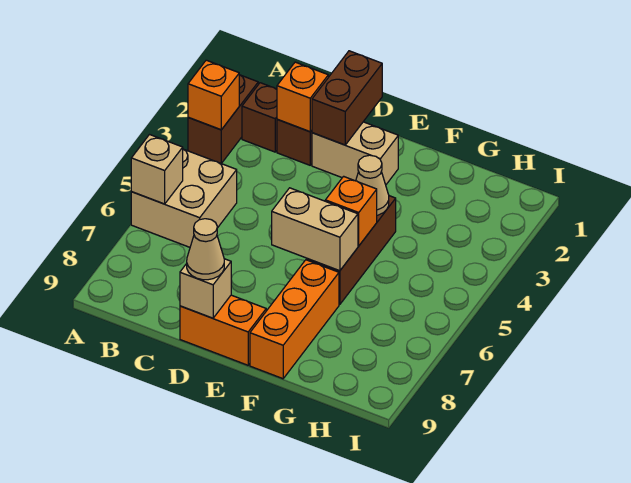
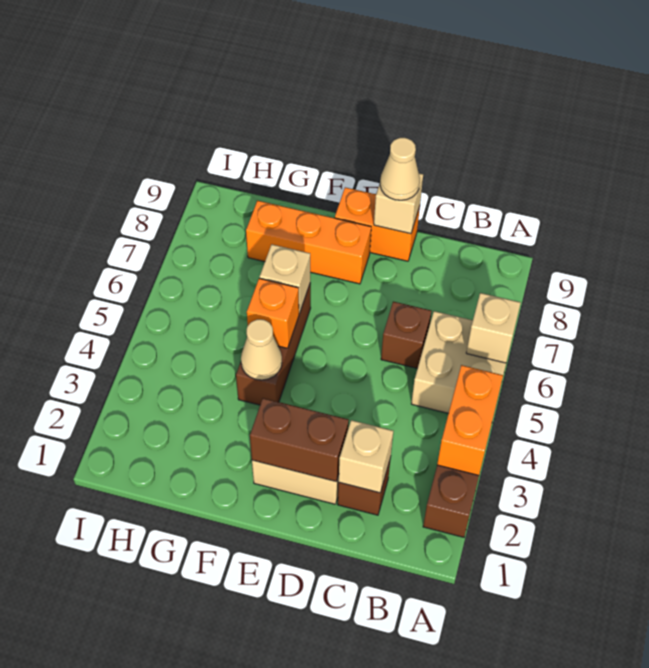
orange 1x1 brick [188,60,239,130] -> orange 1x2 brick [437,365,503,475]
brown 1x1 brick [242,83,277,152] -> brown 1x1 brick moved to [381,302,432,368]
orange 1x1 brick [277,62,328,132] -> tan 1x1 brick [339,420,393,493]
brown 1x2 brick [312,51,382,145] -> brown 1x2 brick turned to [250,398,349,481]
tan 1x2 brick [272,188,358,271] -> tan 1x1 brick [260,244,310,314]
orange 1x3 brick [250,260,339,379] -> orange 1x3 brick turned to [246,201,371,284]

